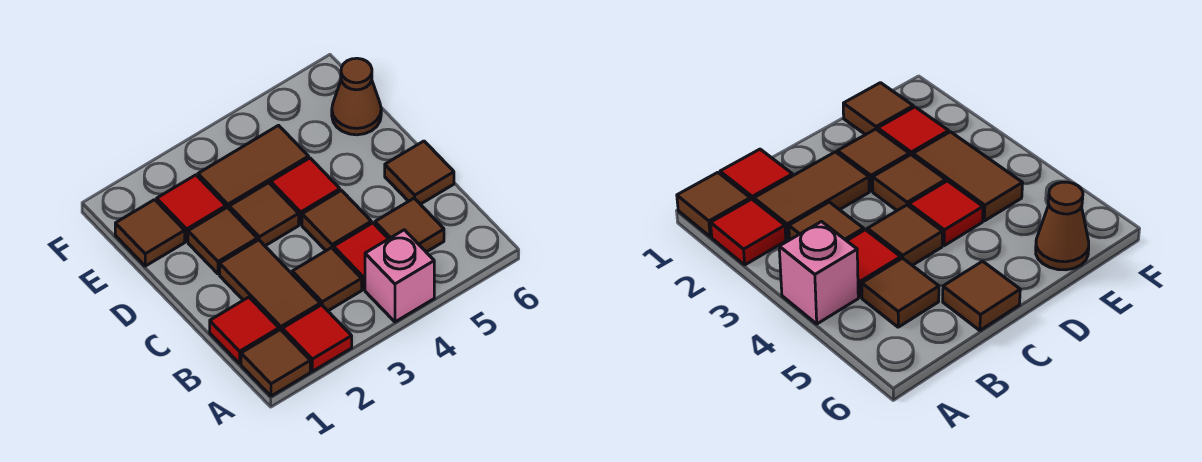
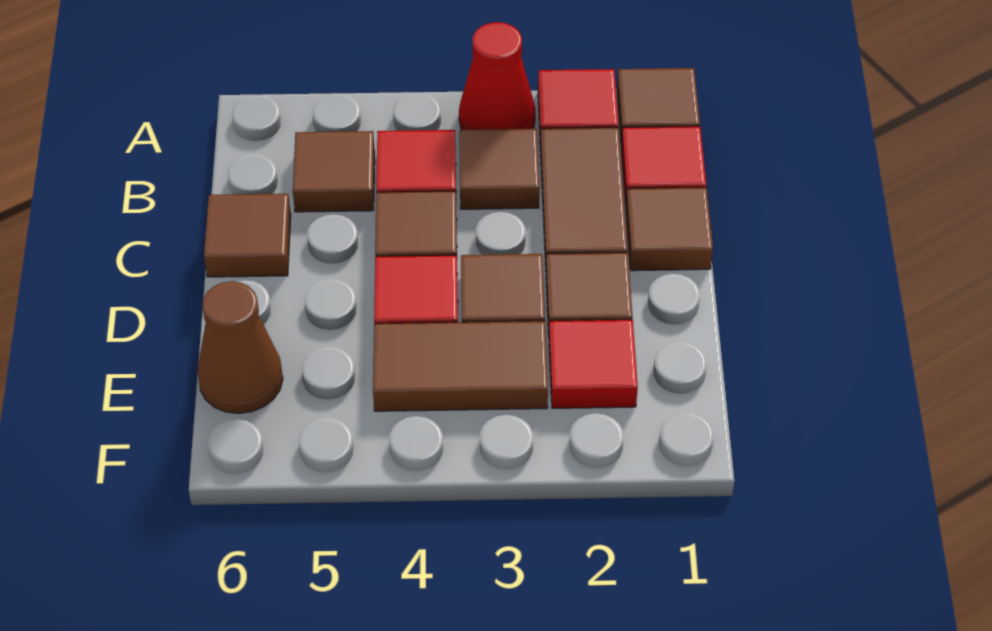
none -> red 1x1 cone [459,22,535,130]
pink 1x1 brick [365,230,434,322] -> none
brown 1x1 tile [115,200,185,266] -> brown 1x1 tile moved to [626,187,713,271]

